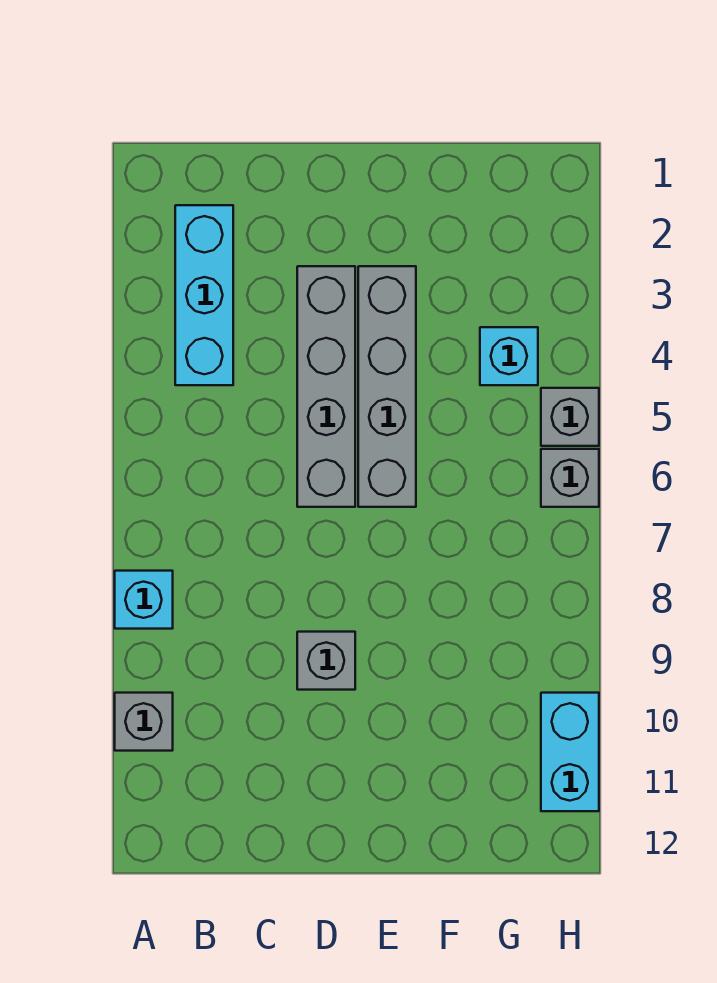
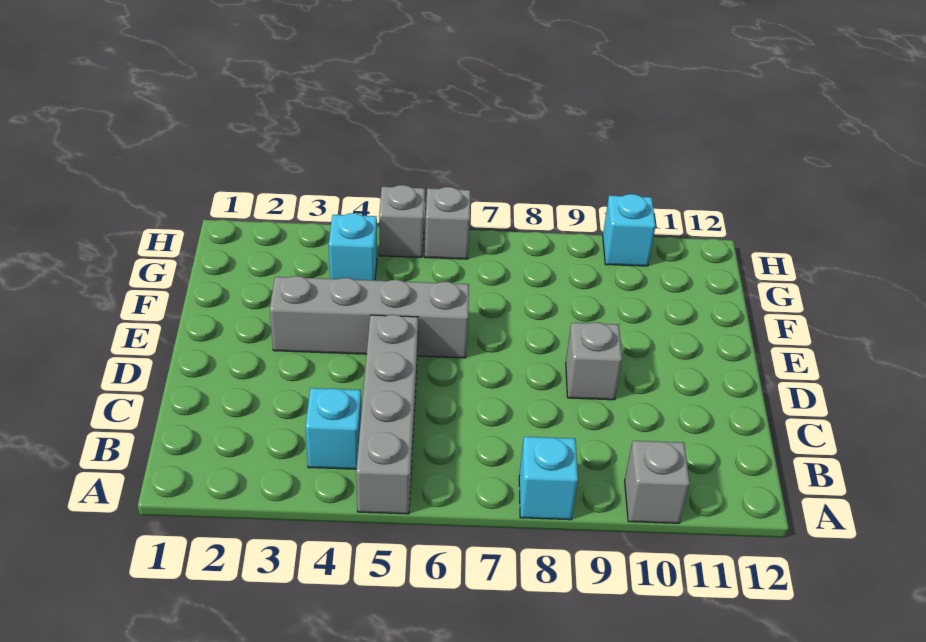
cyan 1x3 brick [175,205,233,385] -> cyan 1x1 brick [305,388,361,469]
grey 1x4 brick [297,266,355,507] -> grey 1x4 brick turned to [356,315,418,514]
cyan 1x2 brick [541,693,599,811] -> cyan 1x1 brick [603,194,656,266]

